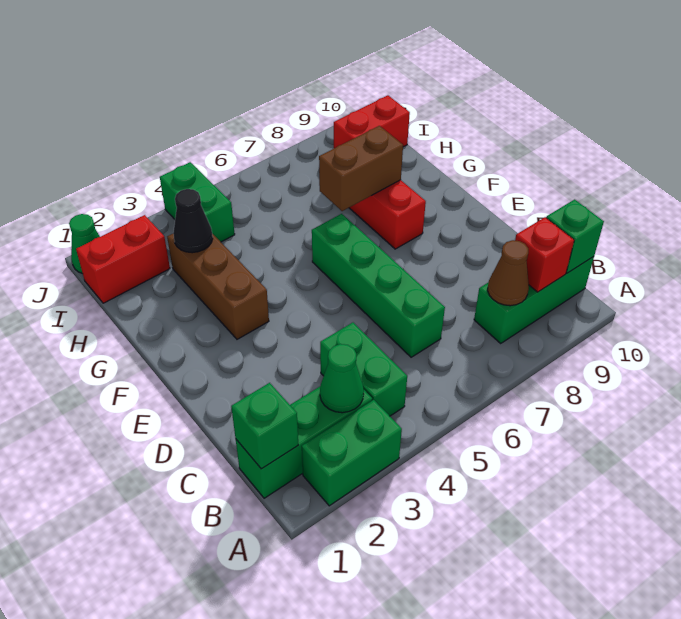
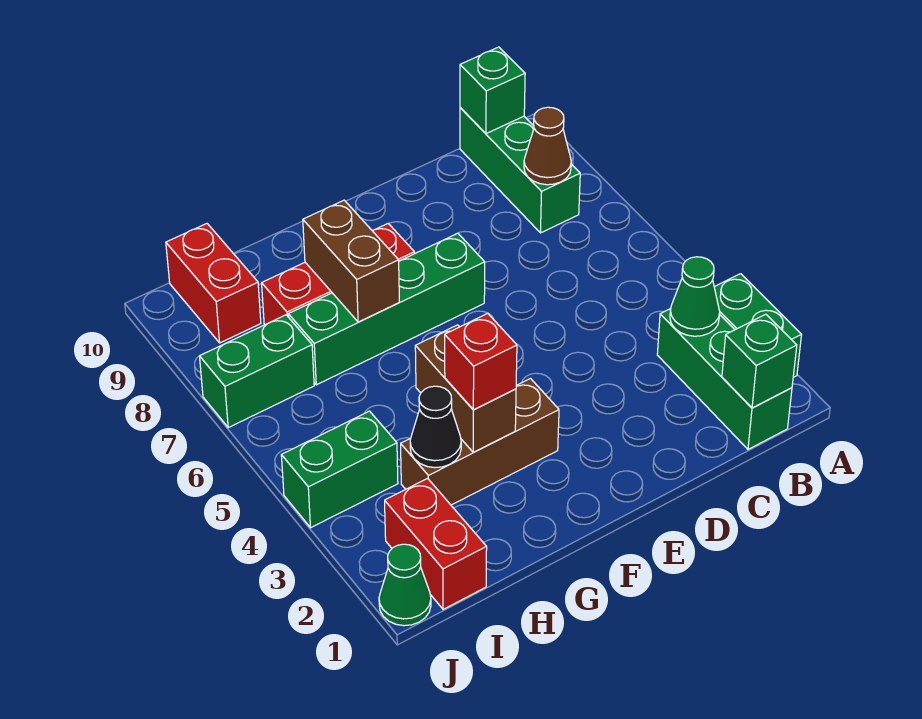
green 1x2 brick [320,323,407,416] -> green 1x2 brick moved to [200,315,314,427]
red 1x1 brick [515,217,574,292] -> red 1x1 brick moved to [445,313,517,410]
green 1x4 brick [312,214,445,357] -> green 1x4 brick moved to [288,233,485,385]
none -> brown 1x2 brick [415,325,516,452]

